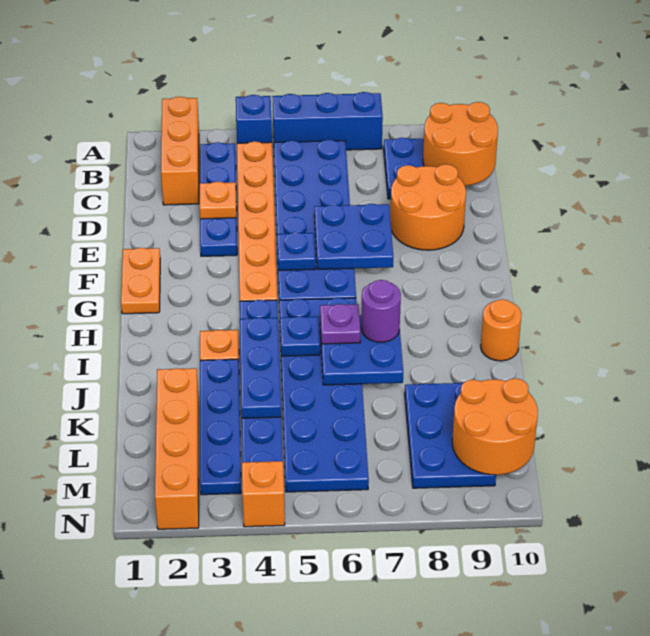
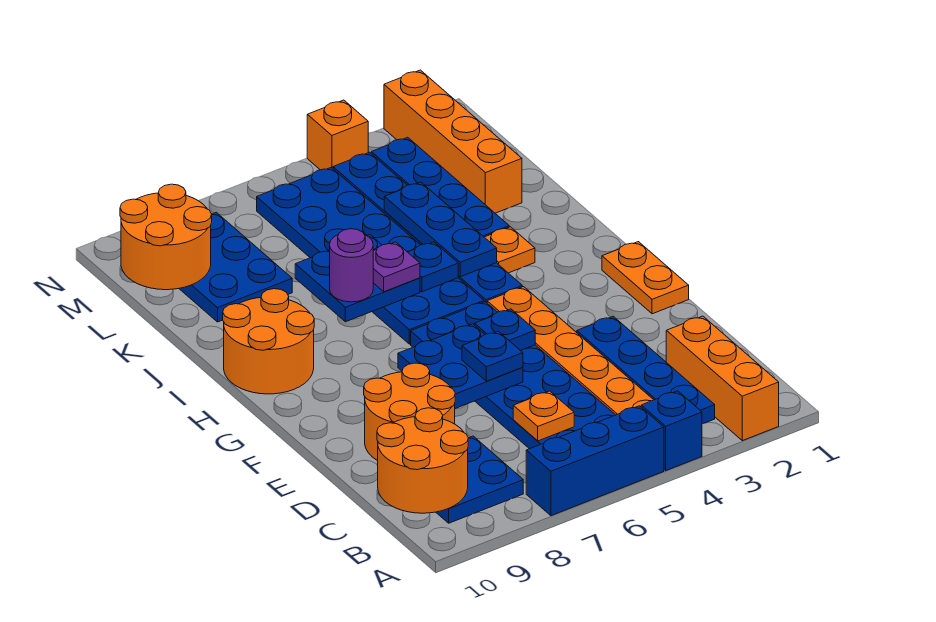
orange 1x1 plate [200,182,236,219] -> orange 1x1 plate moved to [513,391,574,441]
none -> blue 1x1 plate [462,331,523,381]
orange 1x1 round brick [481,299,522,361] -> orange 2x2 round brick [223,289,314,394]

